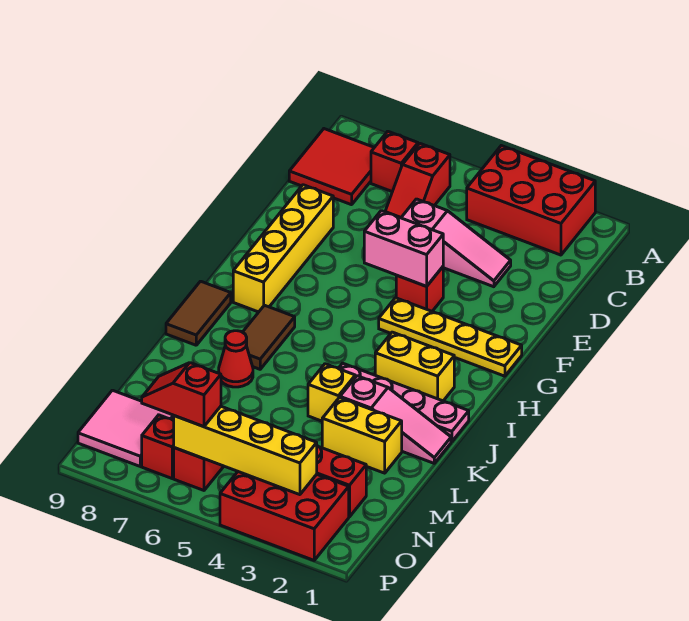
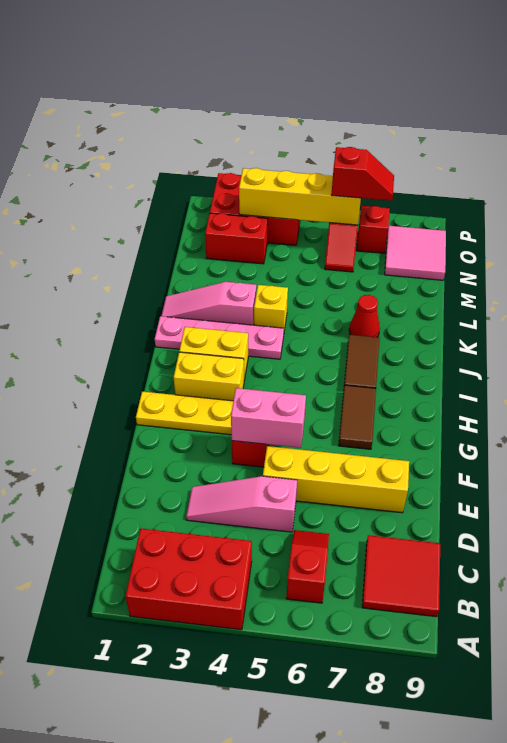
red 1x1 brick [371,131,418,192] -> none
yellow 1x4 brick [233,185,333,312] -> yellow 1x4 brick turned to [263,446,409,513]
brown 1x2 tile [166,281,231,345] -> brown 1x2 tile moved to [339,385,376,449]
yellow 1x2 brick [322,398,402,473] -> yellow 1x2 brick moved to [174,352,244,401]

